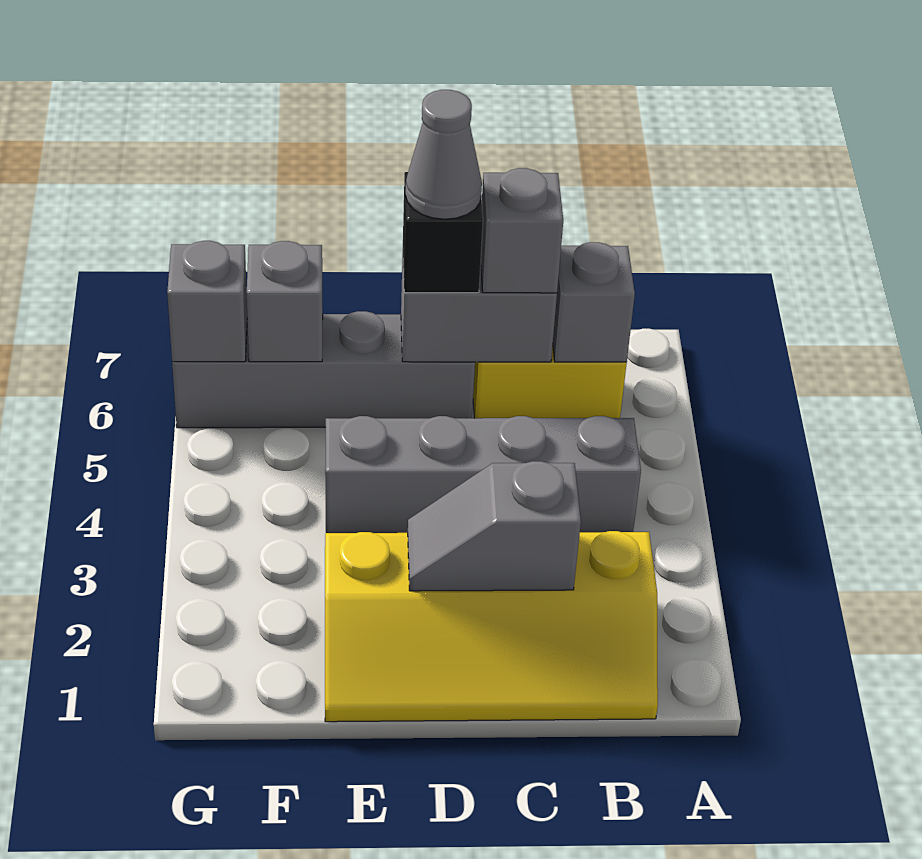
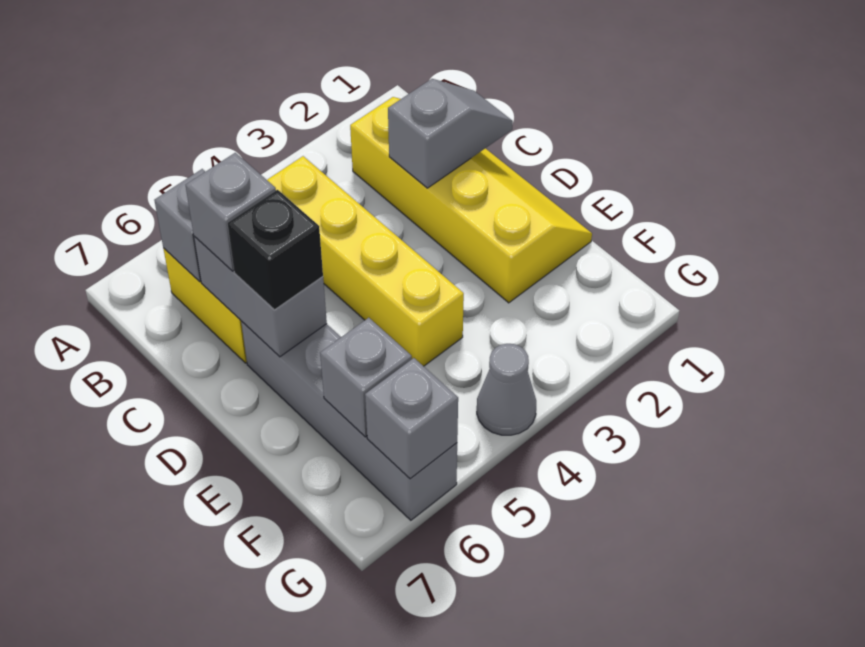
grey 1x4 brick [325,416,641,533] -> yellow 1x4 brick [267,156,464,366]
grey 1x2 slope [408,461,581,591] -> grey 1x2 slope turned to [388,79,513,188]
grey 1x1 cone [405,90,482,219] -> grey 1x1 cone moved to [477,344,536,435]

